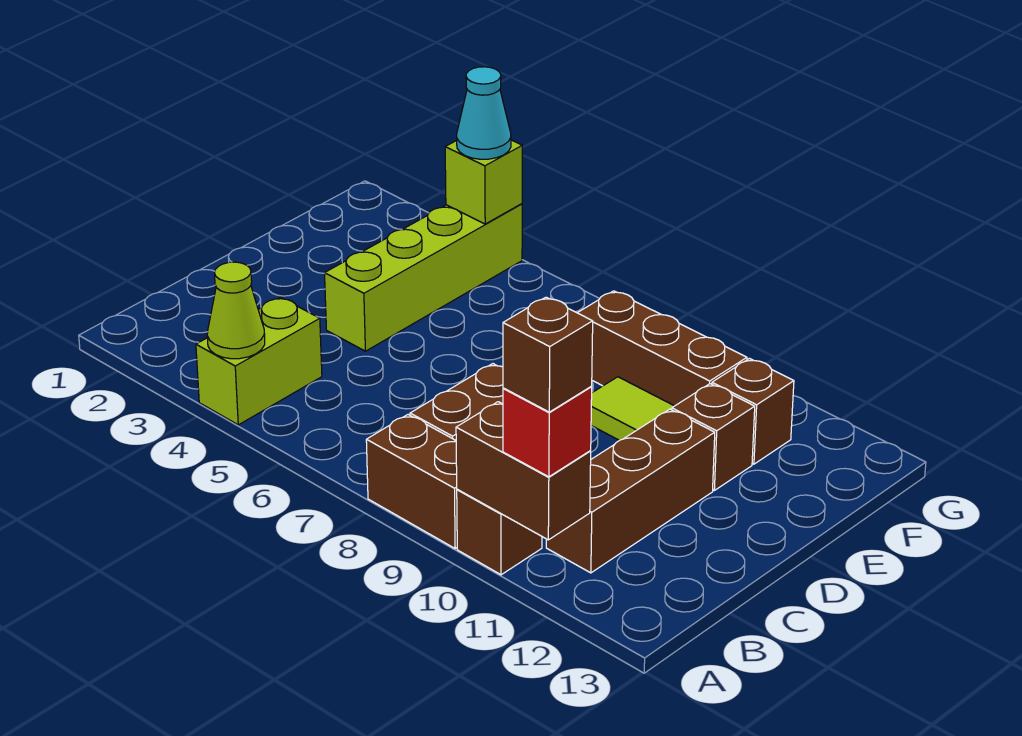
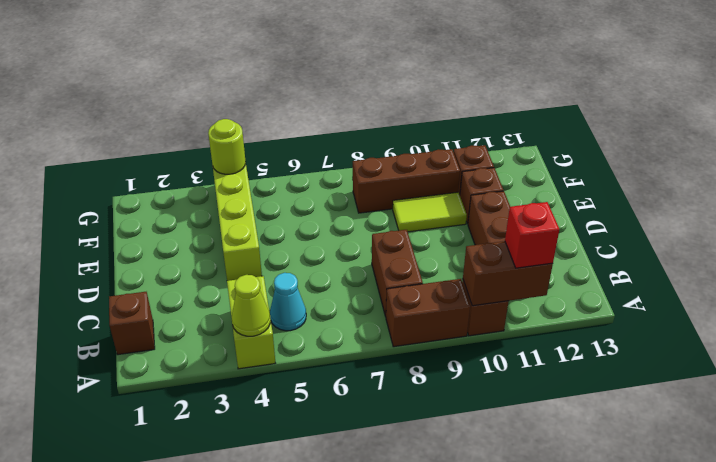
brown 1x1 brick [503,297,593,412] -> brown 1x1 brick moved to [109,292,155,355]
lime 1x1 brick [445,140,522,224] -> lime 1x1 round brick [208,119,246,174]
cyan 1x1 cone [457,67,511,159] -> cyan 1x1 cone moved to [270,273,306,331]

